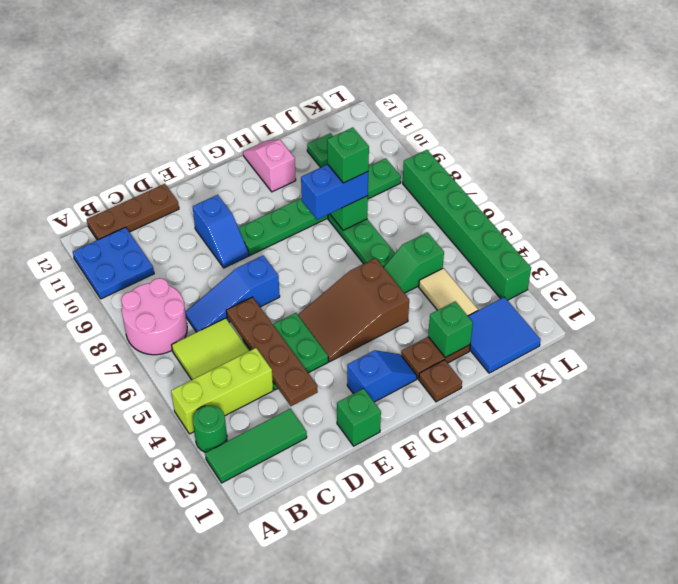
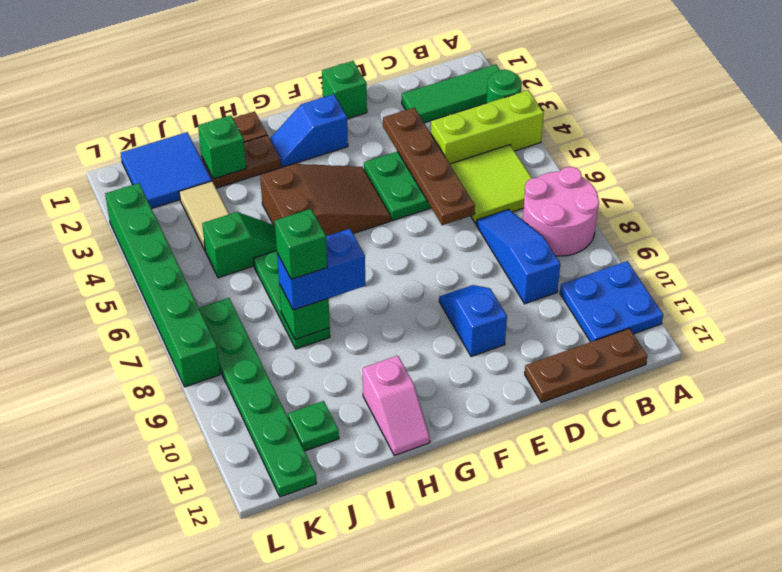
blue 1x3 slope [185,255,280,332] -> blue 1x3 slope turned to [476,209,560,304]
green 1x6 plate [239,158,401,255] -> green 1x6 plate turned to [199,298,317,497]

